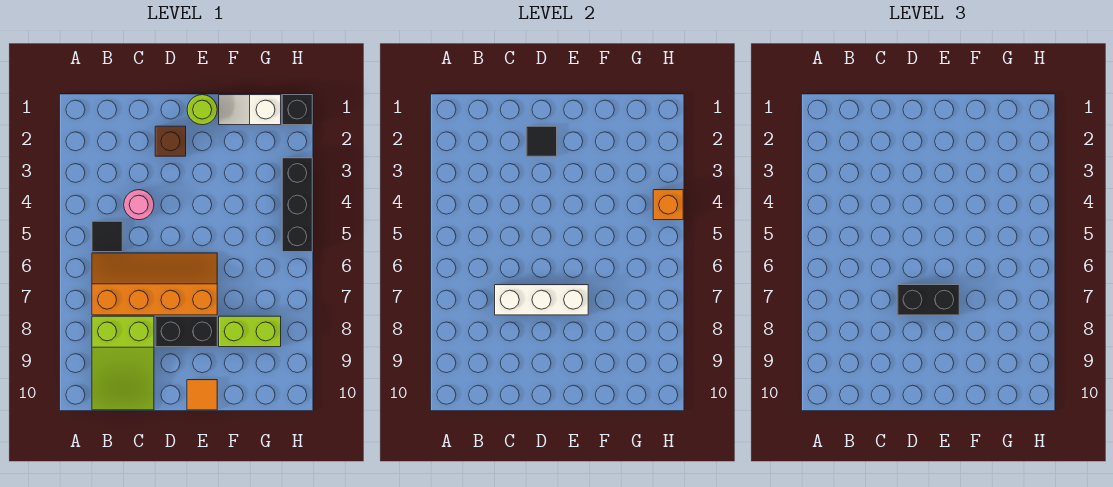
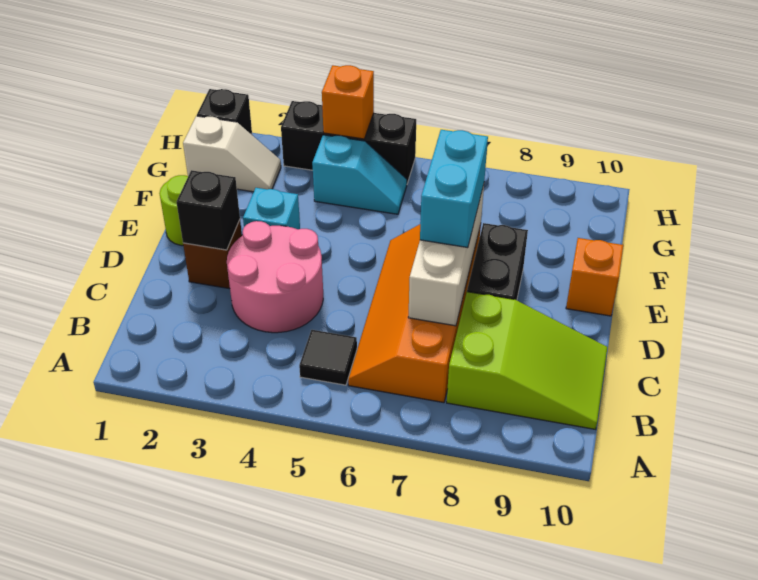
pink 1x1 round brick [124,190,154,220] -> pink 2x2 round brick [227,221,323,333]
black 1x1 tile [526,126,557,156] -> black 1x1 brick [176,170,240,250]
black 1x2 brick [897,285,959,315] -> cyan 1x2 brick [420,130,488,248]
none -> cyan 1x1 brick [243,188,300,229]
orange 1x1 tile [187,380,217,410] -> orange 1x1 brick [566,238,623,316]
white 1x2 slope [219,95,281,125] -> white 1x2 slope turned to [183,116,281,192]
lime 1x2 brick [219,316,281,347] -> none
none -> cyan 1x2 slope [312,135,407,214]

